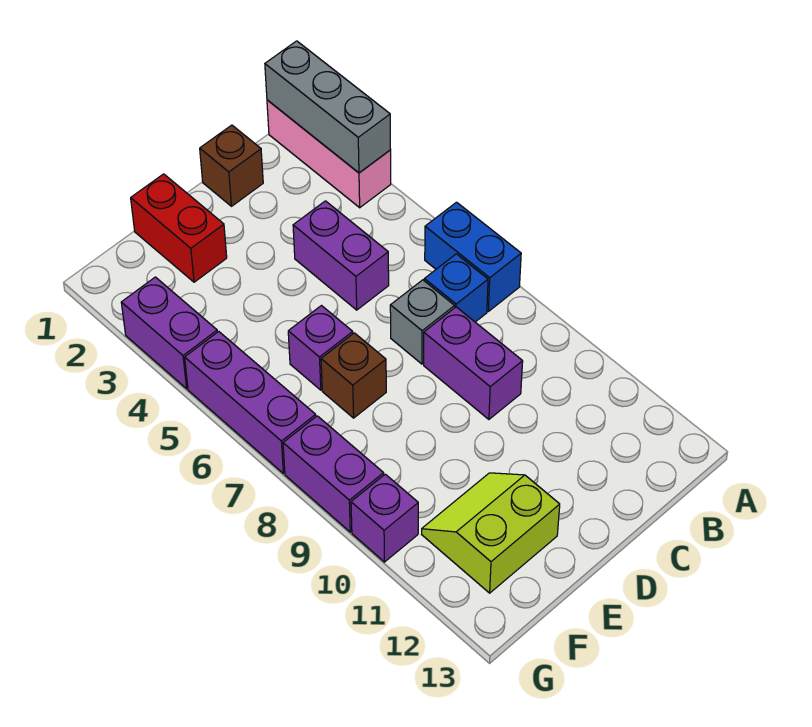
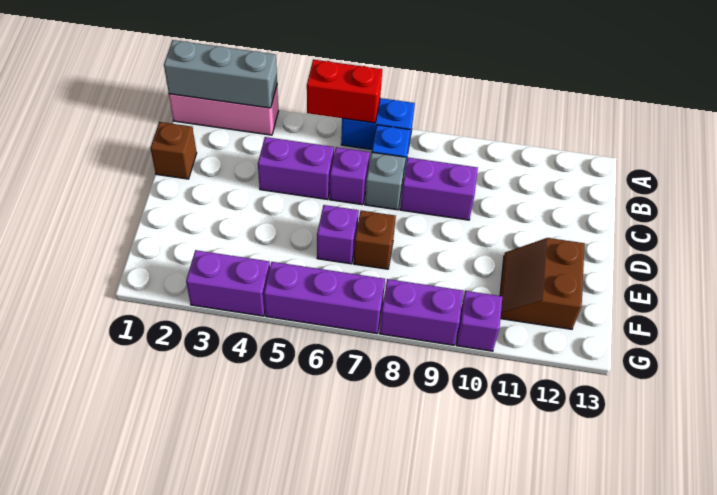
none -> purple 1x1 brick [330,147,370,205]
red 1x2 brick [131,174,227,282] -> red 1x2 brick moved to [307,60,382,123]
lime 2x2 slope [422,473,560,593] -> brown 2x2 slope [500,238,585,329]

